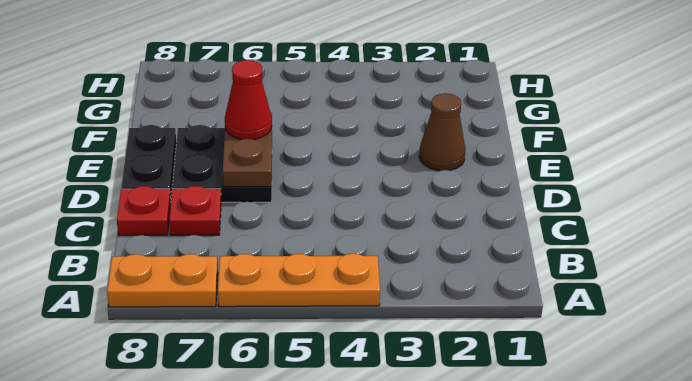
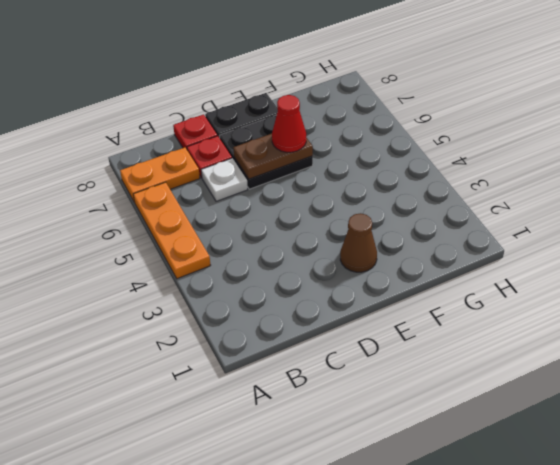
orange 1x2 plate [107,254,218,307] -> orange 1x2 plate turned to [120,148,200,202]
none -> white 1x1 plate [201,158,248,201]

